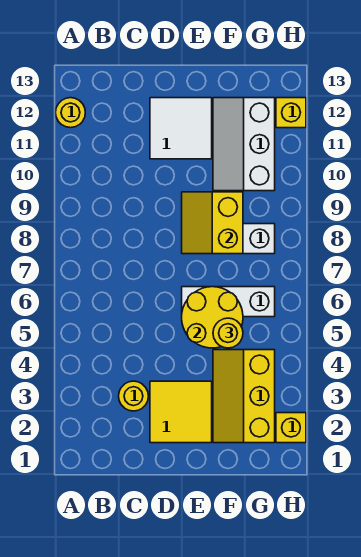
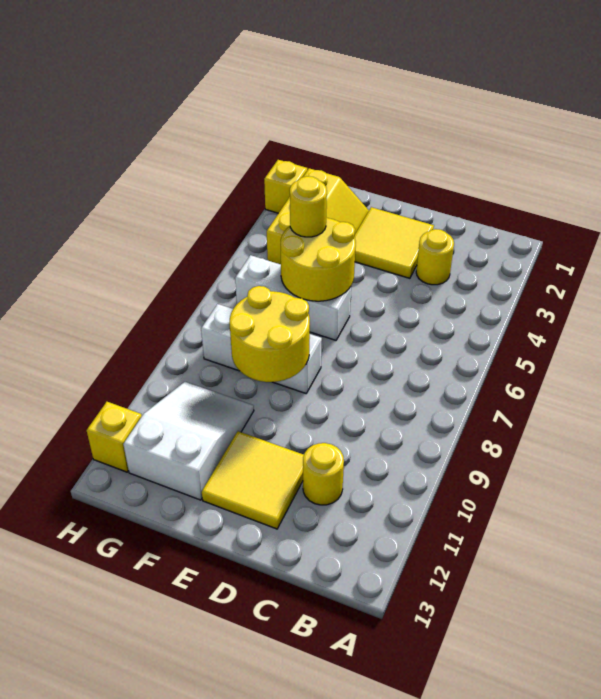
yellow 1x1 round brick [56,98,85,128] -> yellow 1x1 round brick moved to [303,443,344,505]
white 2x2 tile [150,98,212,159] -> yellow 2x2 tile [202,431,304,529]
yellow 2x2 slope [182,192,243,254] -> yellow 2x2 round brick [229,286,310,382]
white 2x3 slope [213,98,275,191] -> white 2x3 slope turned to [123,382,254,500]

